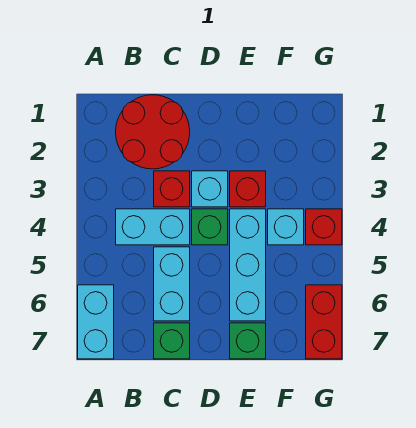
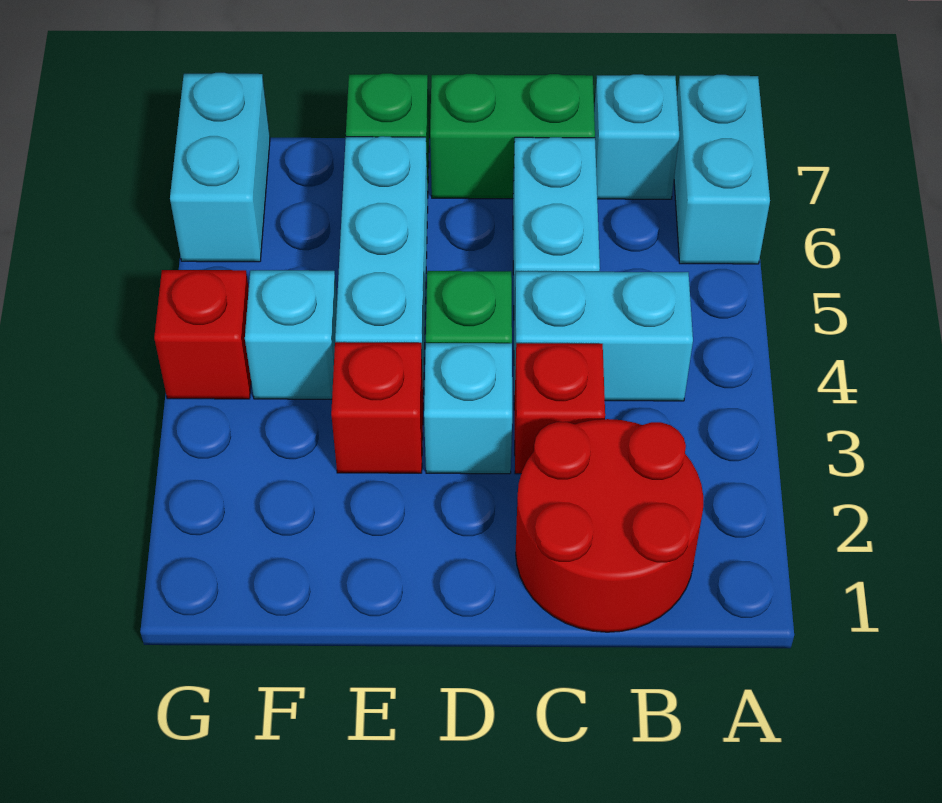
none -> cyan 1x1 brick [594,74,679,199]
green 1x1 brick [154,323,190,359] -> green 1x2 brick [430,74,595,199]
red 1x2 brick [306,285,342,359] -> cyan 1x2 brick [170,73,270,262]

